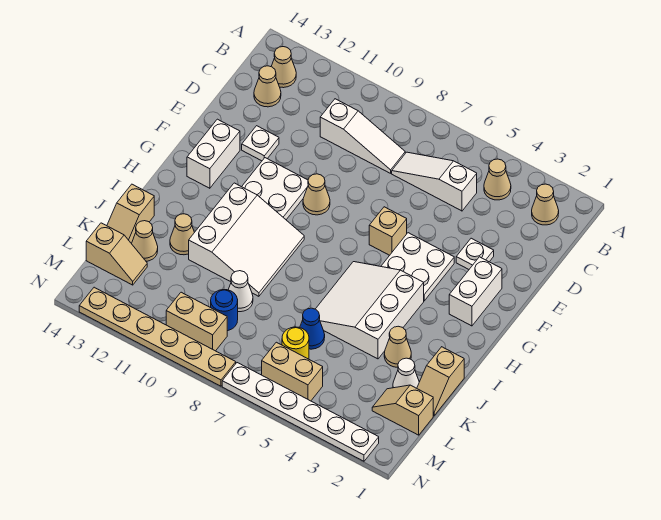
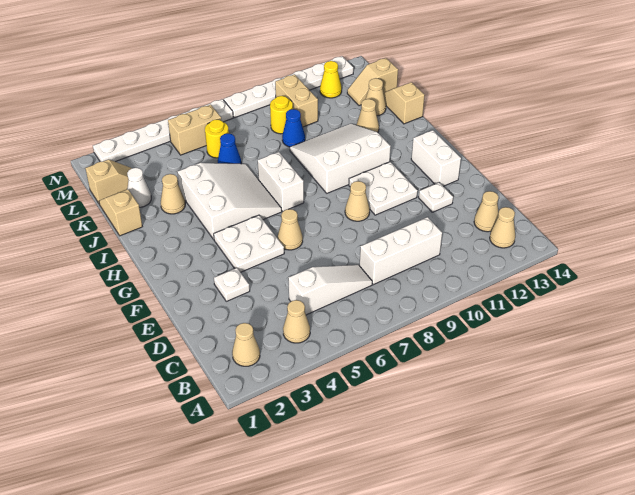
white 1x3 slope [320,99,405,173] -> white 1x3 brick [360,217,442,285]
white 1x2 brick [449,257,502,326] -> white 1x2 brick moved to [258,152,304,211]
tan 1x1 brick [369,207,407,255] -> tan 1x1 cone [278,209,303,250]
white 3x3 slope [189,183,304,296] -> white 3x3 slope turned to [290,124,391,193]
white 1x1 cone [228,271,253,312] -> blue 1x1 cone [282,109,305,147]
blue 1x1 round brick [211,290,238,331] -> yellow 1x1 round brick [270,96,293,134]
tan 1x2 brick [166,292,227,351] -> tan 1x2 brick turned to [275,75,318,127]
none -> yellow 1x1 cone [320,61,342,98]
tan 1x6 plate [79,287,236,386] -> white 1x6 plate [224,56,353,118]

